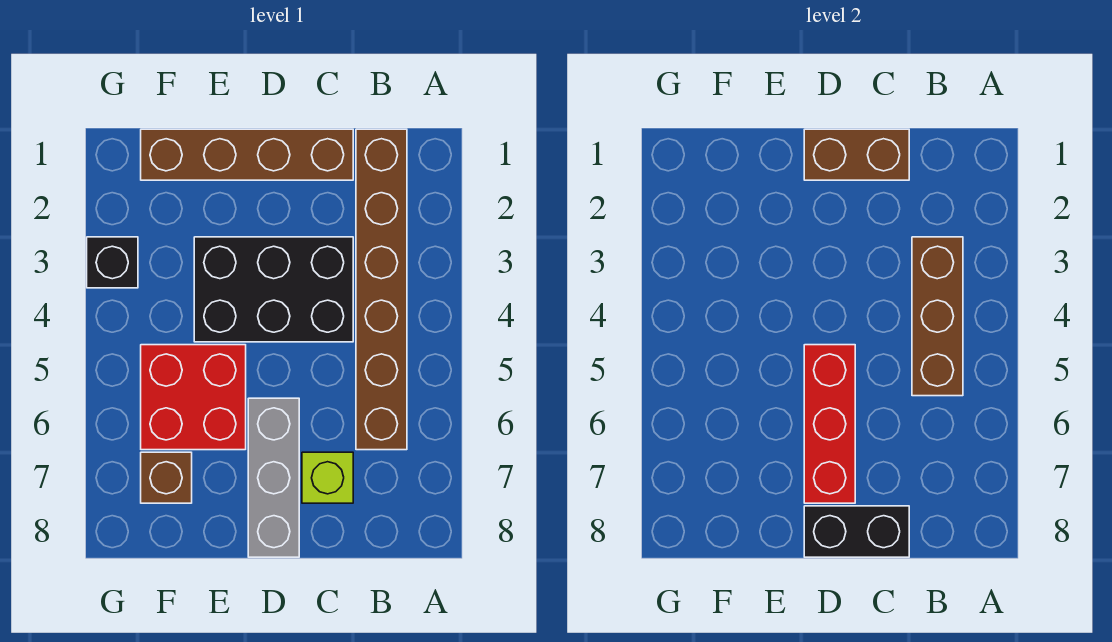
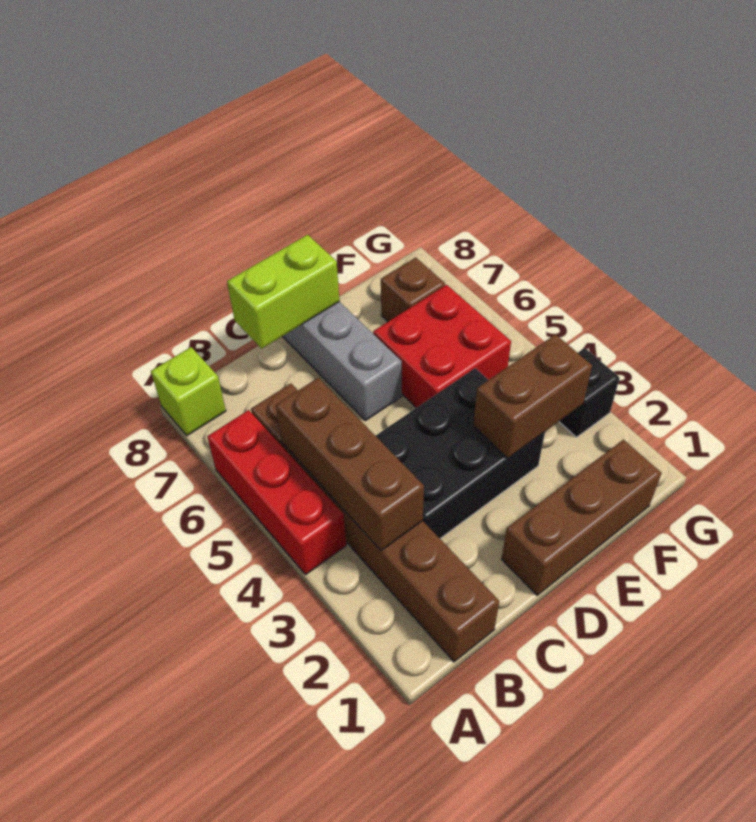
brown 1x4 brick [141,129,353,180] -> brown 1x3 brick [502,440,661,595]
brown 1x2 brick [804,129,909,180] -> brown 1x2 brick moved to [473,334,592,458]
lime 1x1 brick [302,452,353,503] -> lime 1x1 brick moved to [151,347,226,435]
black 1x2 brick [804,506,909,557] -> lime 1x2 brick [227,235,339,349]
red 1x3 brick [804,345,855,503] -> red 1x3 brick moved to [207,410,346,574]

